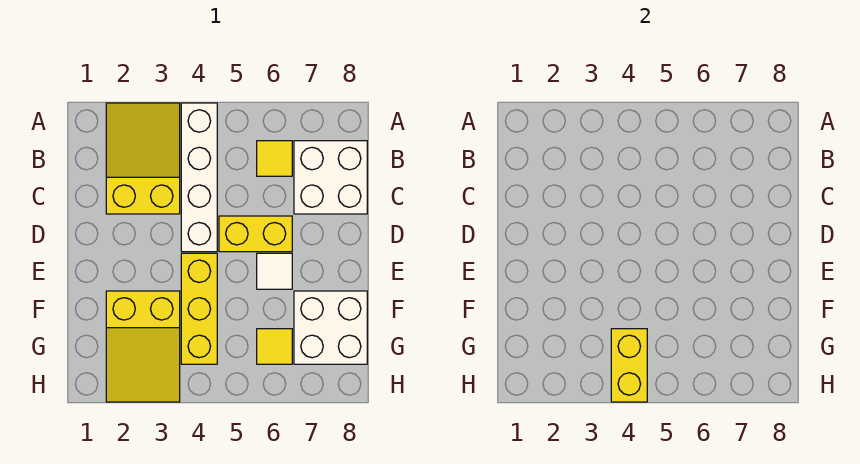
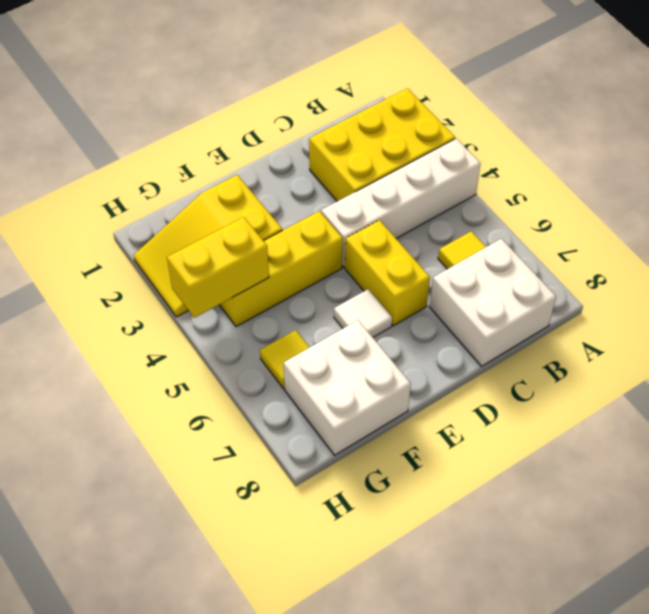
yellow 2x3 slope [106,103,180,214] -> yellow 2x3 brick [309,88,455,201]

